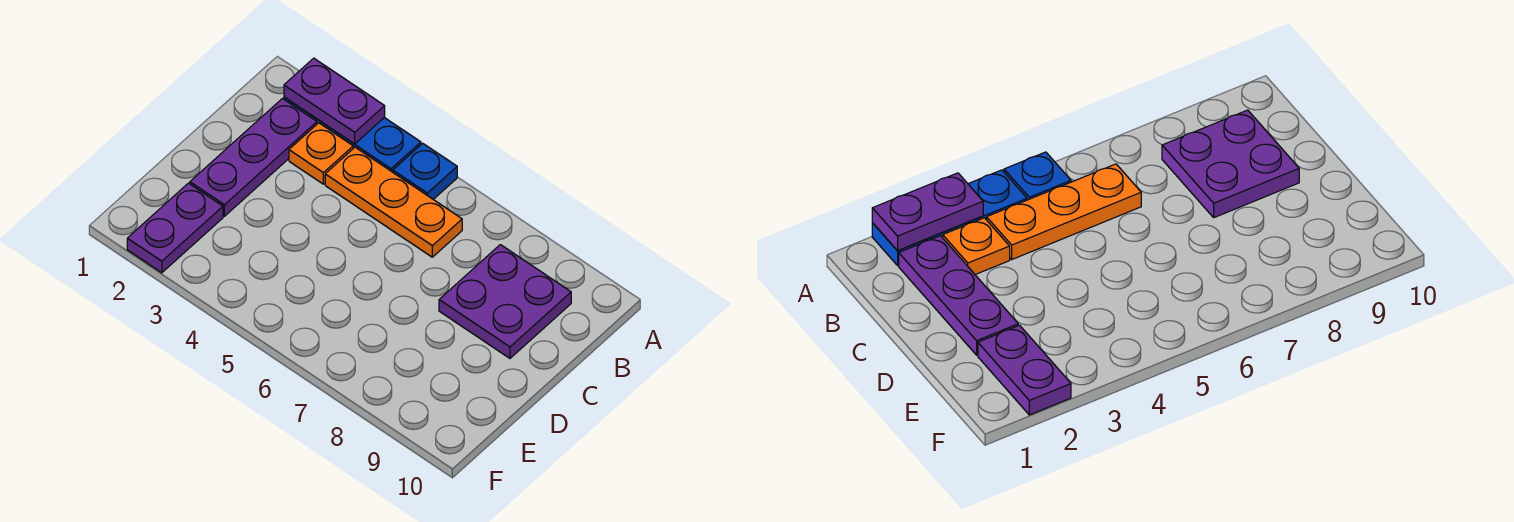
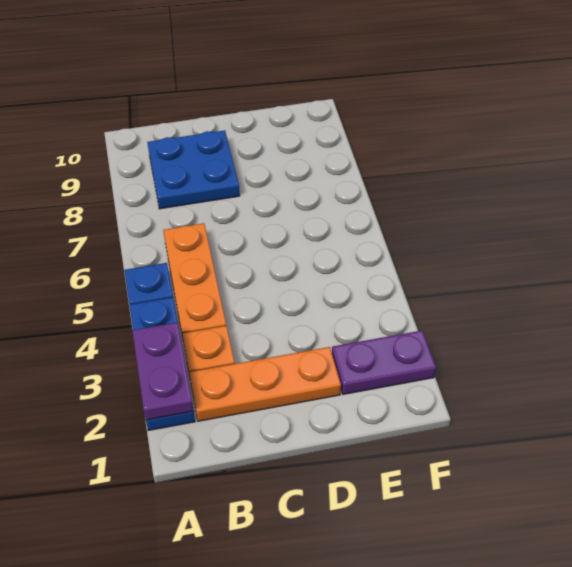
purple 1x3 plate [190,99,317,216] -> orange 1x3 plate [189,347,341,421]
purple 2x2 plate [439,245,571,358] -> blue 2x2 plate [147,130,240,209]

